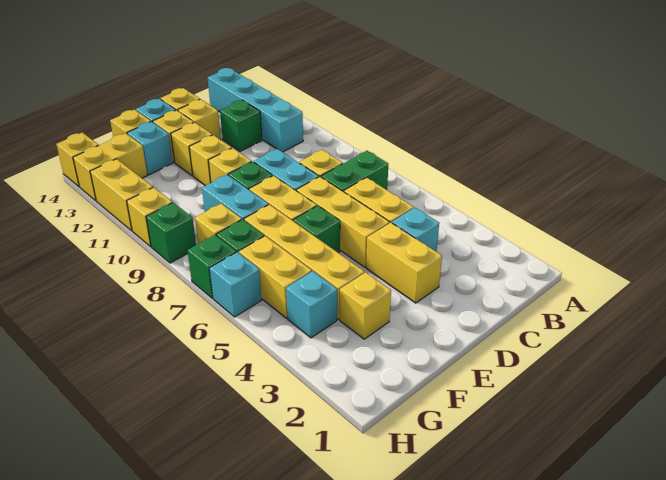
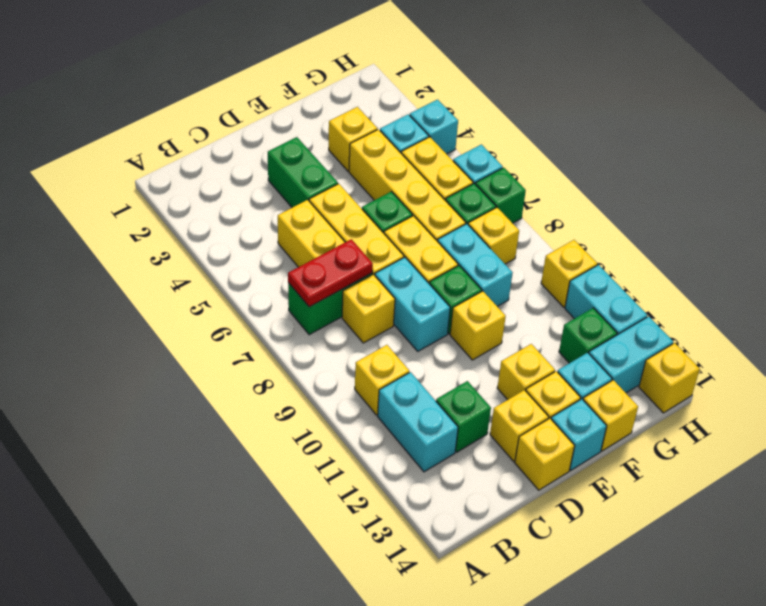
none -> red 1x2 plate [288,239,373,307]
cyan 1x4 brick [208,68,303,152] -> cyan 1x2 brick [378,372,458,472]
cyan 1x1 brick [392,208,439,251] -> cyan 1x1 brick moved to [410,100,458,154]
yellow 1x2 brick [366,223,442,303] -> green 1x2 brick [268,137,338,208]
yellow 1x1 brick [189,135,232,186] -> yellow 1x1 brick moved to [355,345,409,415]
yellow 1x2 brick [73,133,147,201] -> cyan 1x2 brick [589,316,673,393]
green 1x1 brick [146,203,196,263] -> green 1x1 brick moved to [559,308,617,363]
yellow 1x2 brick [90,159,153,231] -> cyan 1x2 brick [565,265,647,335]

